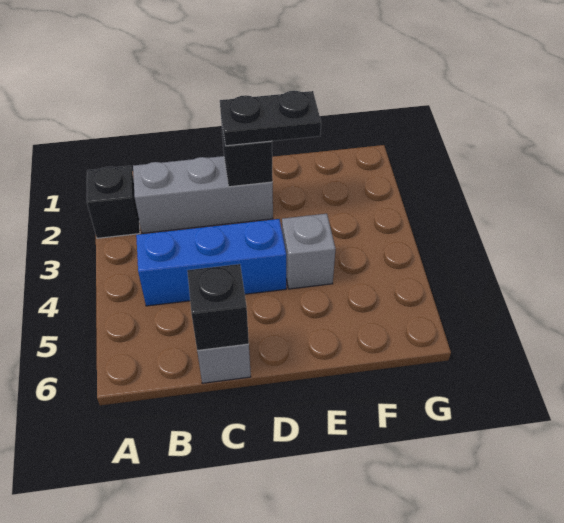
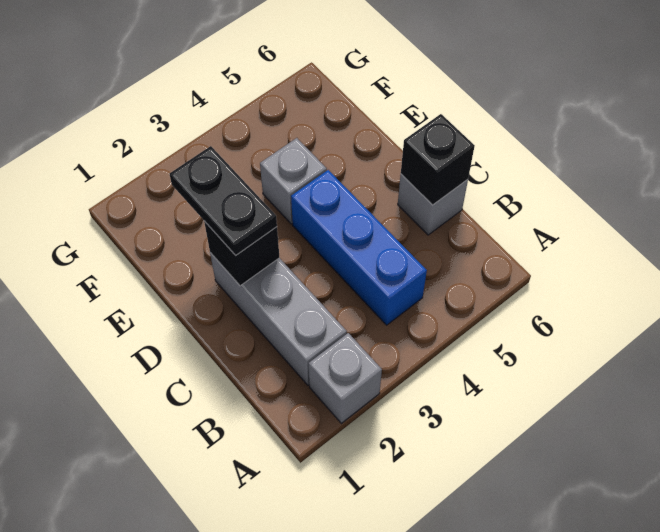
black 1x1 brick [87,166,140,238] -> grey 1x1 brick [309,333,382,423]

